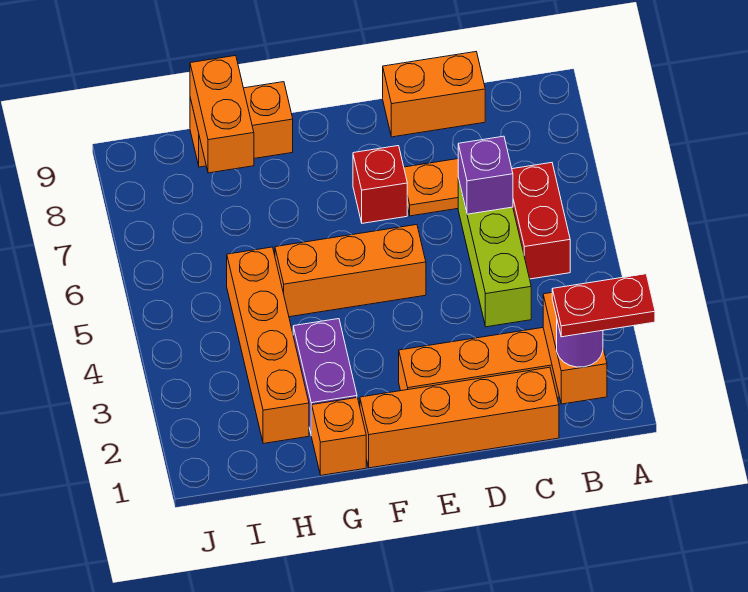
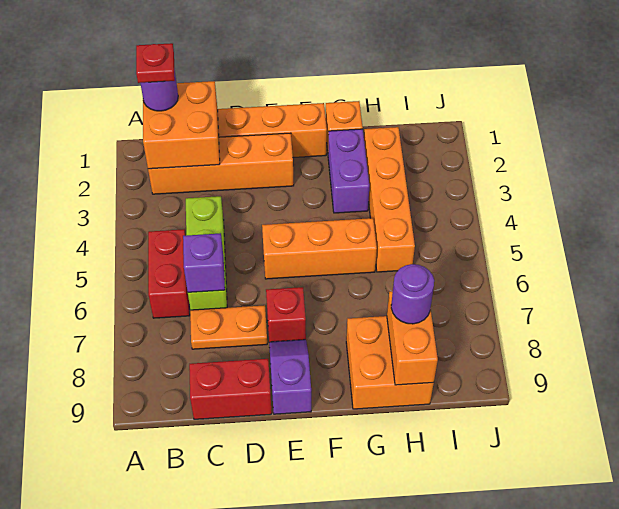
red 1x2 plate [552,274,655,337] -> red 1x1 plate [136,43,175,83]
orange 1x2 brick [543,293,607,404] -> orange 2x2 brick [143,81,220,169]
orange 1x2 brick [383,52,485,137] -> red 1x2 brick [189,359,272,419]
none -> purple 1x2 slope [269,340,311,414]
orange 1x2 brick [190,82,293,167] -> orange 2x2 brick [346,316,434,409]
none -> purple 1x1 round brick [391,264,434,324]

